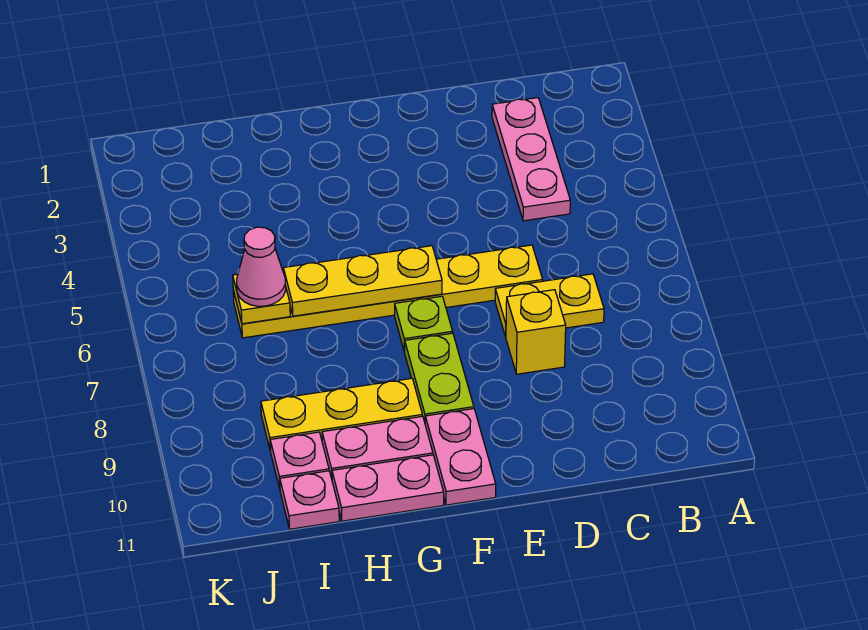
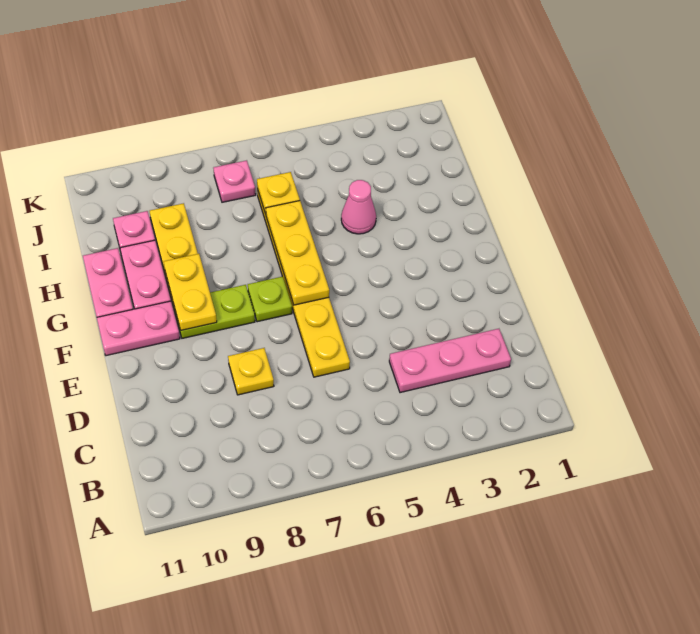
yellow 1x2 plate [495,274,604,337] -> yellow 1x2 plate moved to [164,254,217,330]
yellow 1x1 brick [506,290,566,374] -> yellow 1x1 plate [228,348,274,395]
pink 1x1 cone [237,227,286,306] -> pink 1x1 cone moved to [341,180,376,234]
pink 1x1 plate [280,471,339,529] -> pink 1x1 plate moved to [214,160,256,202]

